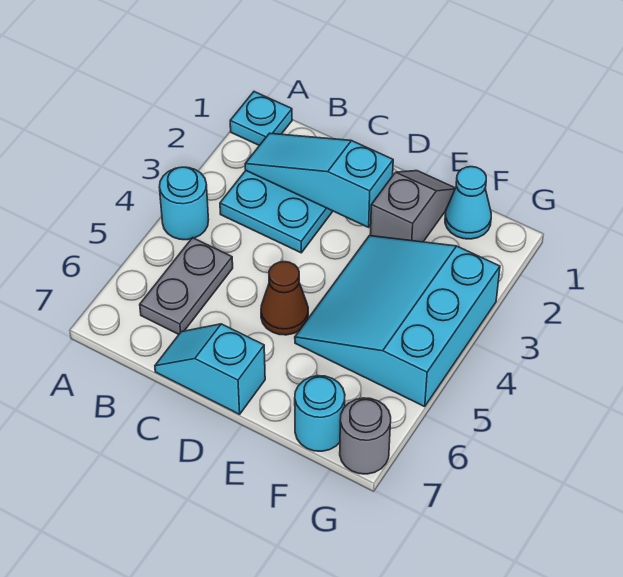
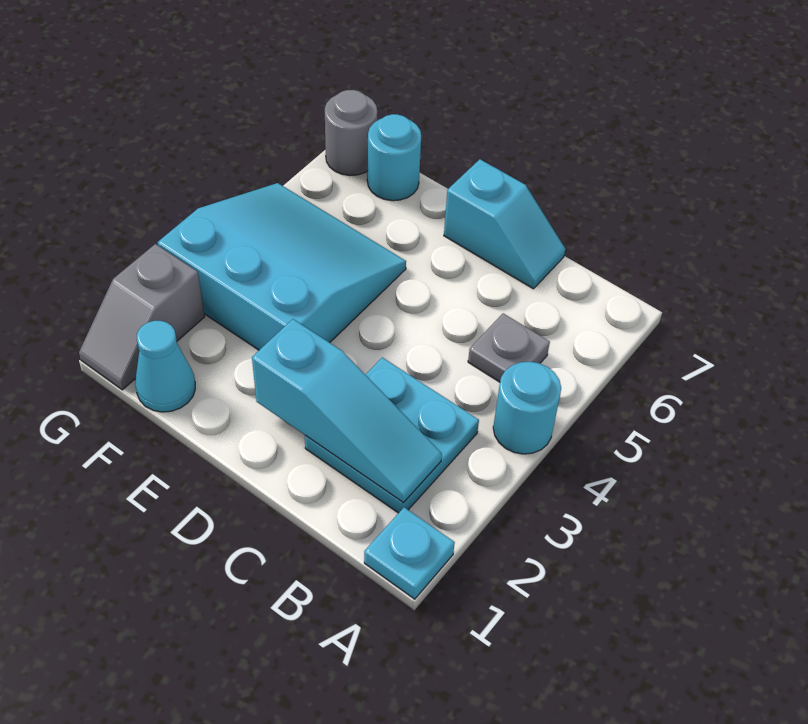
grey 1x2 plate [140,238,233,334] -> grey 1x1 plate [468,313,550,382]
brown 1x1 cone [261,262,308,335] -> none
grey 1x2 slope [370,171,455,242] -> grey 1x2 slope moved to [79,244,204,390]
cyan 3x3 slope [295,236,500,407] -> cyan 3x3 slope turned to [158,183,406,350]

